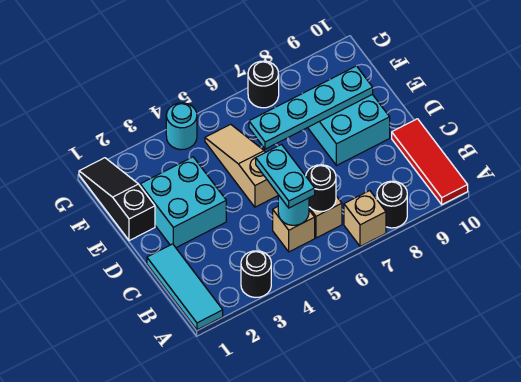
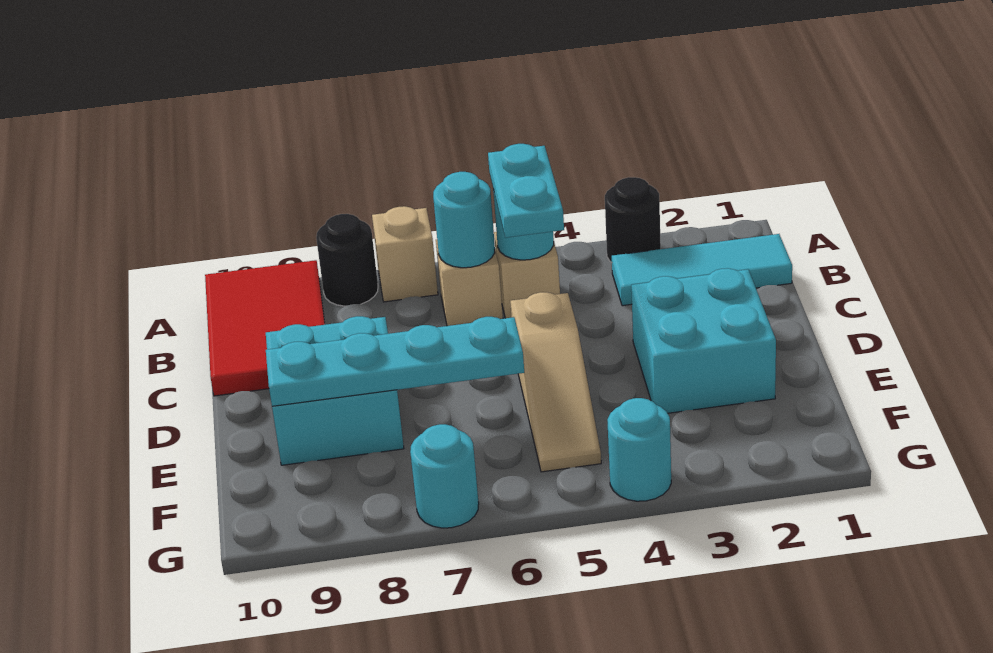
cyan 1x3 tile [147,244,223,330] -> cyan 1x3 tile turned to [612,234,792,306]
red 1x3 tile [392,119,468,204] -> red 2x3 tile [205,260,325,396]
black 1x1 round brick [306,165,336,211] -> cyan 1x1 round brick [433,172,495,268]
black 1x3 slope [79,158,155,241] -> none
black 1x1 round brick [248,61,279,108] -> cyan 1x1 round brick [410,424,479,528]

